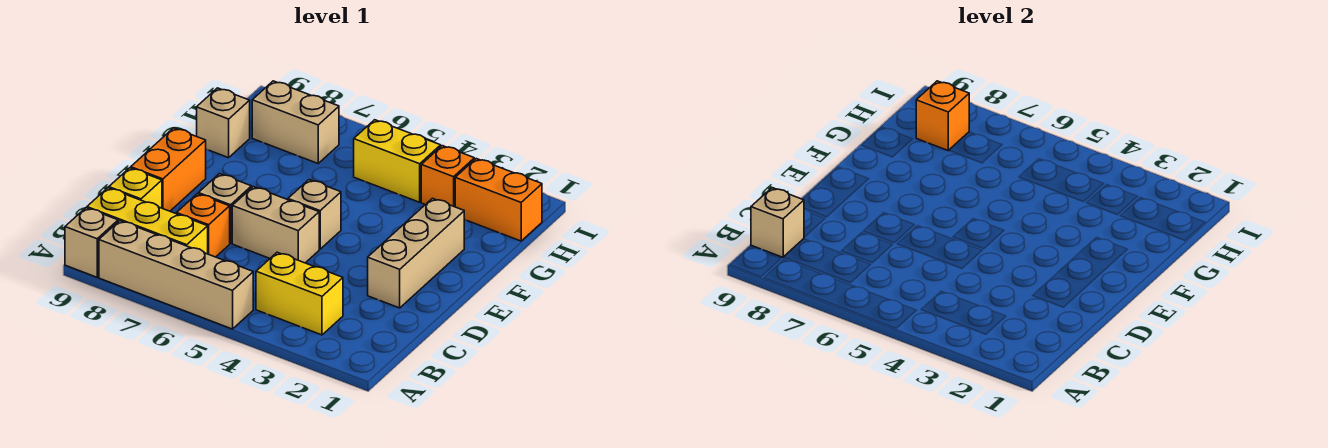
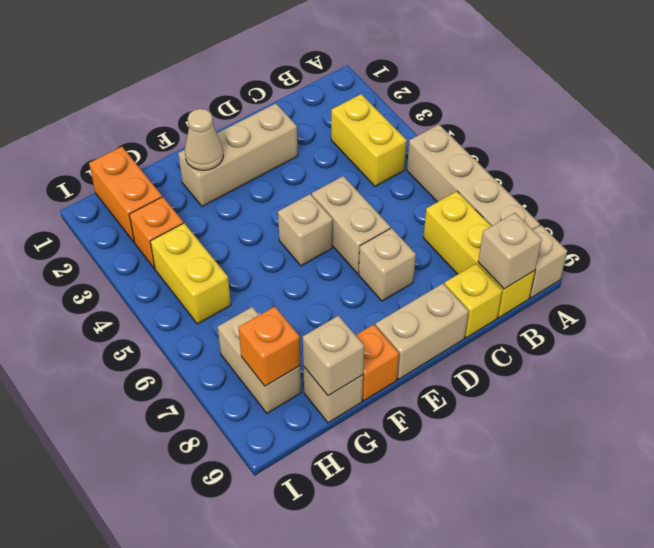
orange 1x1 brick [177,194,230,257] -> orange 1x1 brick moved to [356,324,399,401]
orange 1x2 brick [131,128,206,211] -> tan 1x2 brick [376,284,469,379]
none -> tan 1x1 cone [185,109,223,170]
none -> tan 1x1 brick [303,316,364,396]

